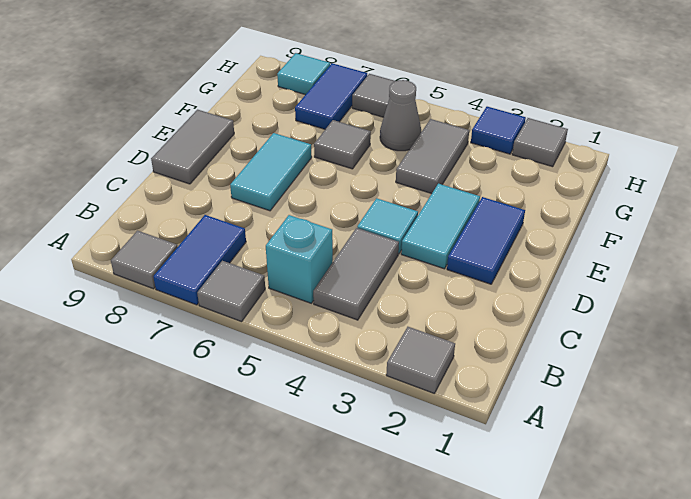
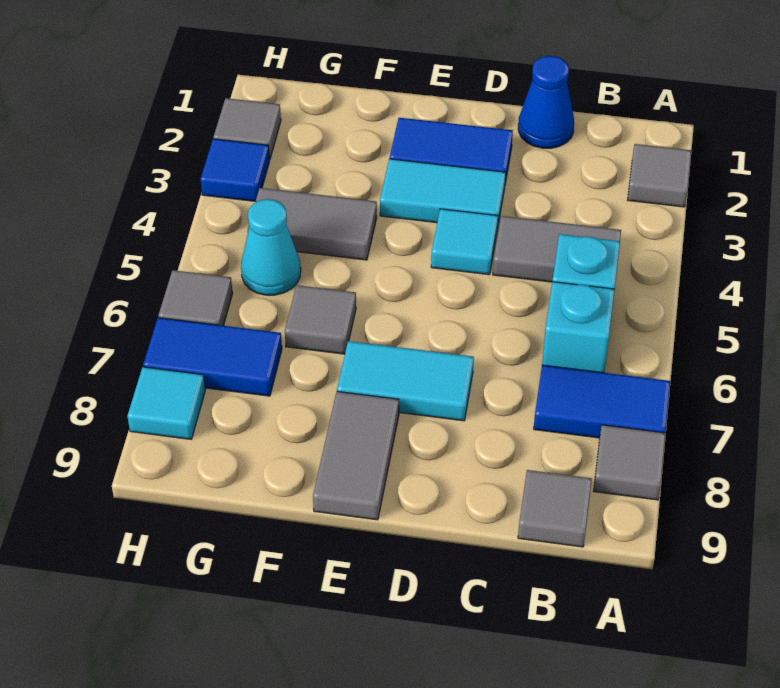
grey 1x1 tile [197,261,265,322] -> grey 1x1 tile moved to [518,470,592,547]
none -> cyan 1x1 brick [542,282,615,373]
none -> blue 1x1 cone [518,56,574,148]
grey 1x2 tile [151,110,234,184] -> grey 1x2 tile turned to [313,391,399,520]
grey 1x1 cone [380,80,422,151] -> cyan 1x1 cone [241,199,301,295]

